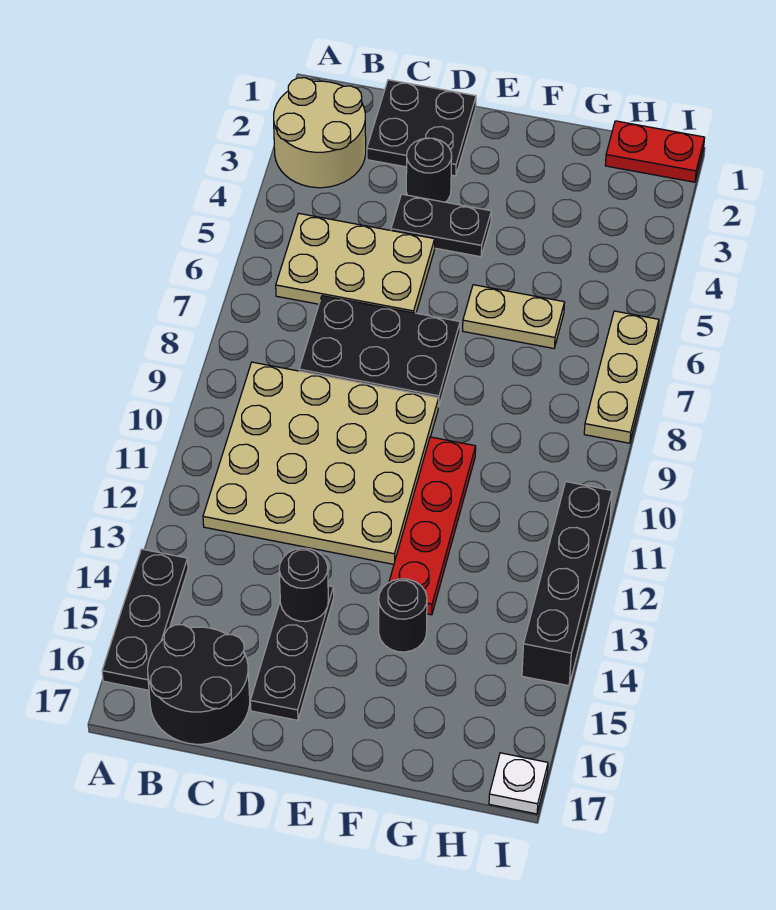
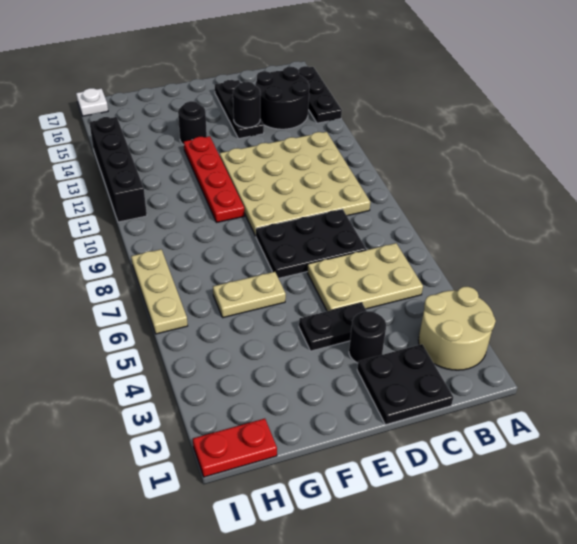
black 2x2 round brick [148,625,250,744] -> black 2x2 round brick moved to [255,66,309,129]

